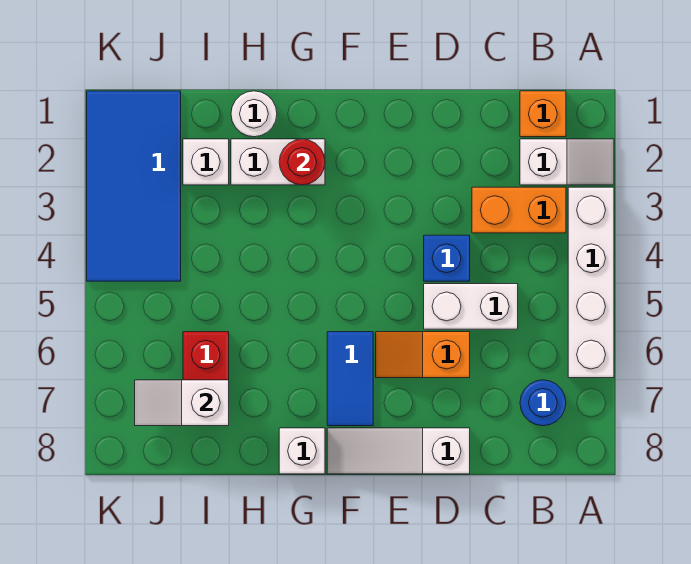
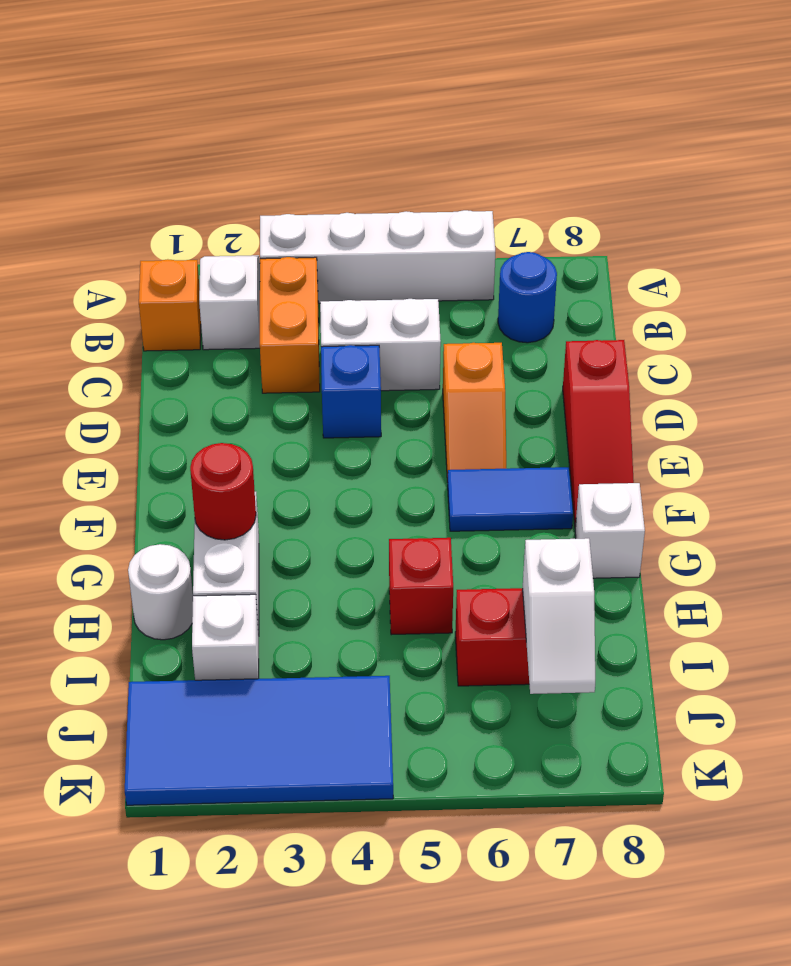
white 1x2 brick [424,284,518,329] -> white 1x2 brick turned to [320,299,441,391]
white 1x3 slope [327,428,470,474] -> red 1x3 slope [563,340,634,527]
none -> red 1x1 brick [389,538,453,635]

